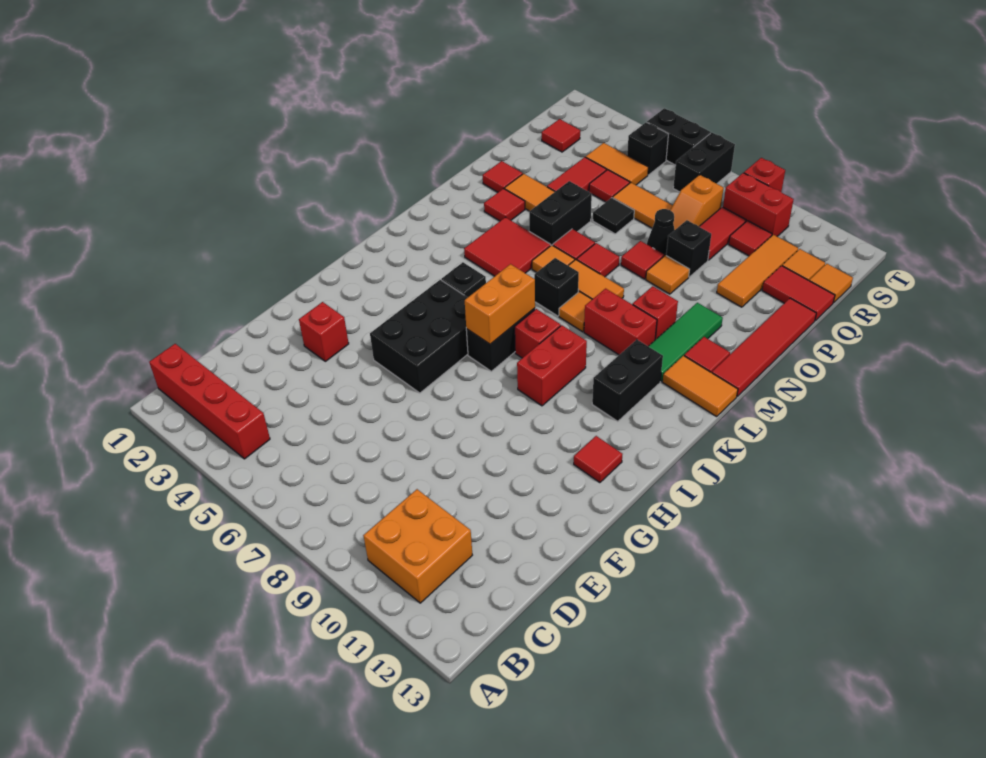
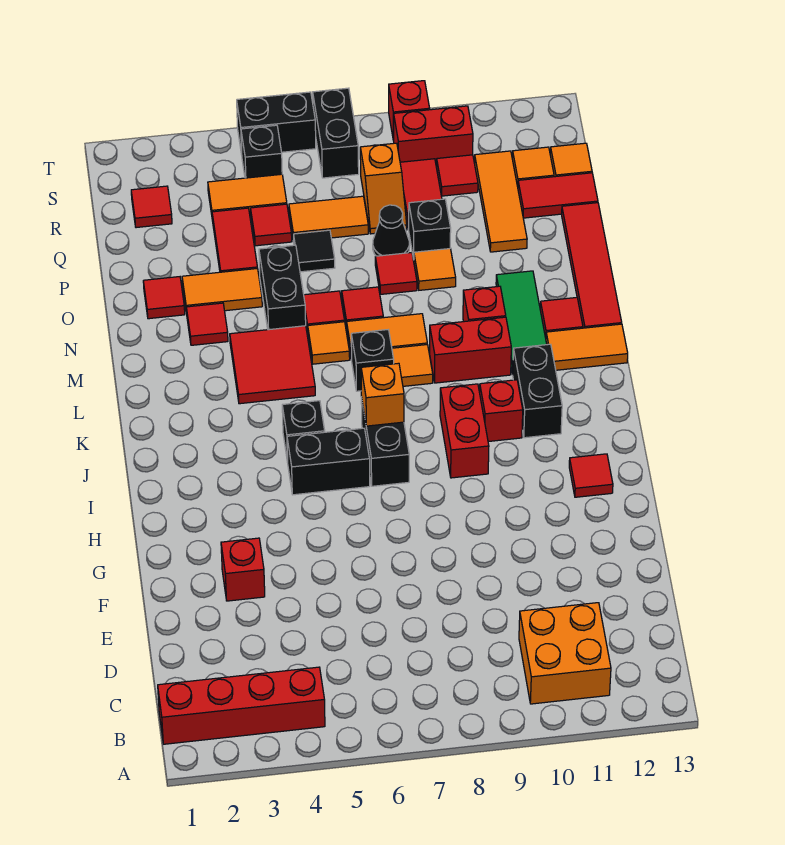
black 2x3 brick [370,280,468,393] -> black 1x2 brick [287,428,370,495]
orange 1x2 brick [465,264,535,344] -> orange 1x1 brick [361,363,404,426]
red 1x1 brick [515,309,561,358] -> red 1x1 brick moved to [480,380,523,442]

